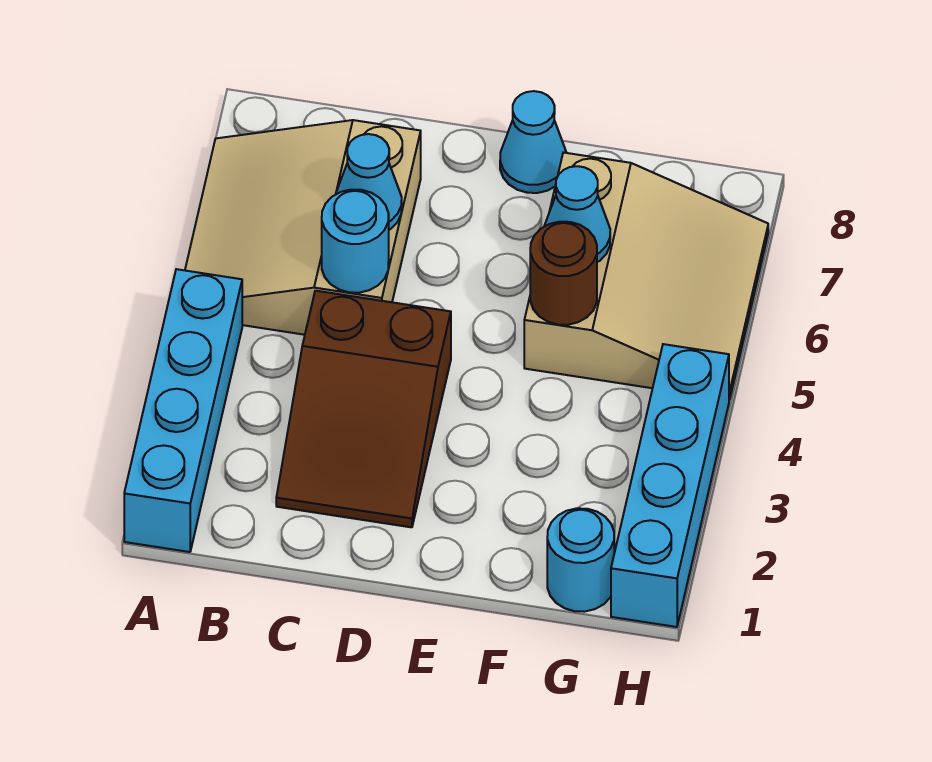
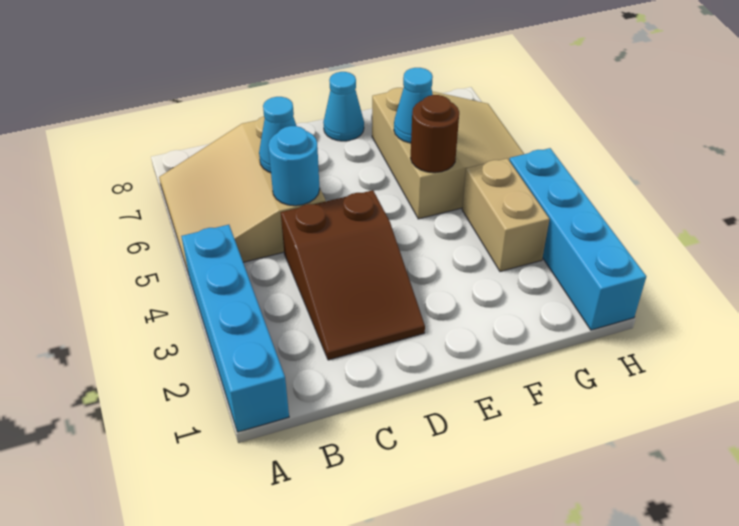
cyan 1x1 round brick [547,508,614,612] -> none
none -> tan 1x2 brick [462,158,550,272]

